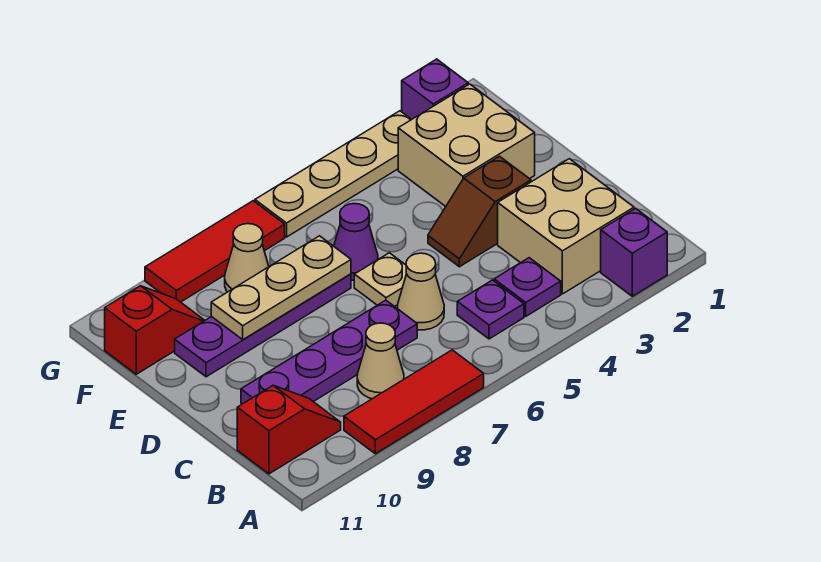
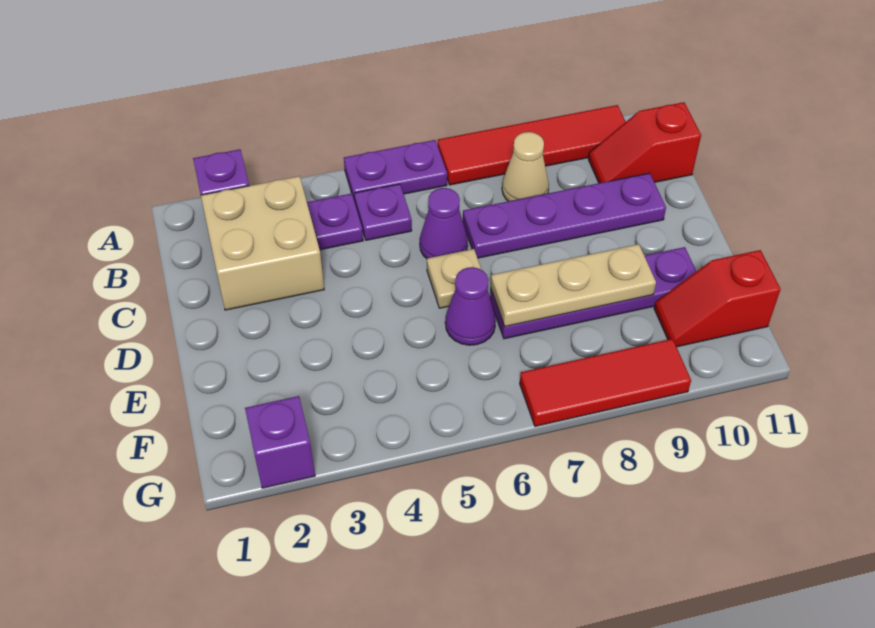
none -> purple 1x2 plate [344,140,447,202]
red 1x3 tile [344,350,484,454] -> red 1x4 tile [438,105,625,185]
tan 1x1 cone [397,253,444,330] -> purple 1x1 cone [420,188,468,259]
brown 1x2 slope [428,156,531,267] -> none
tan 2x2 brick [398,84,535,206] -> none
tan 1x1 cone [225,224,269,292] -> none
tan 1x4 plate [255,111,412,237] -> none

